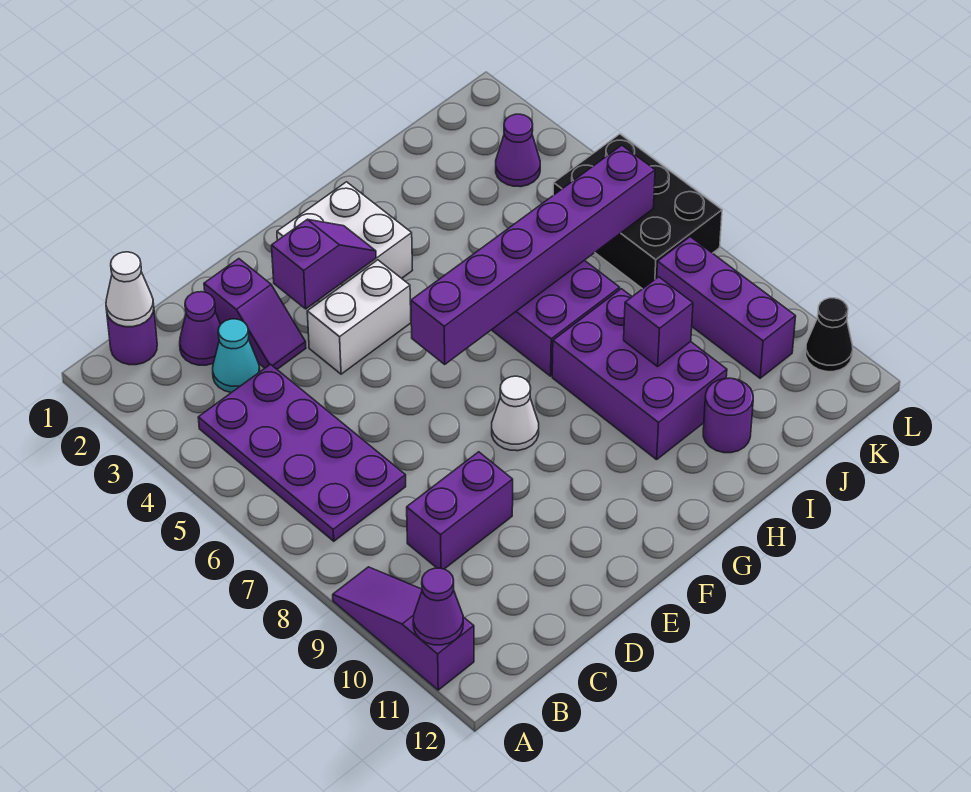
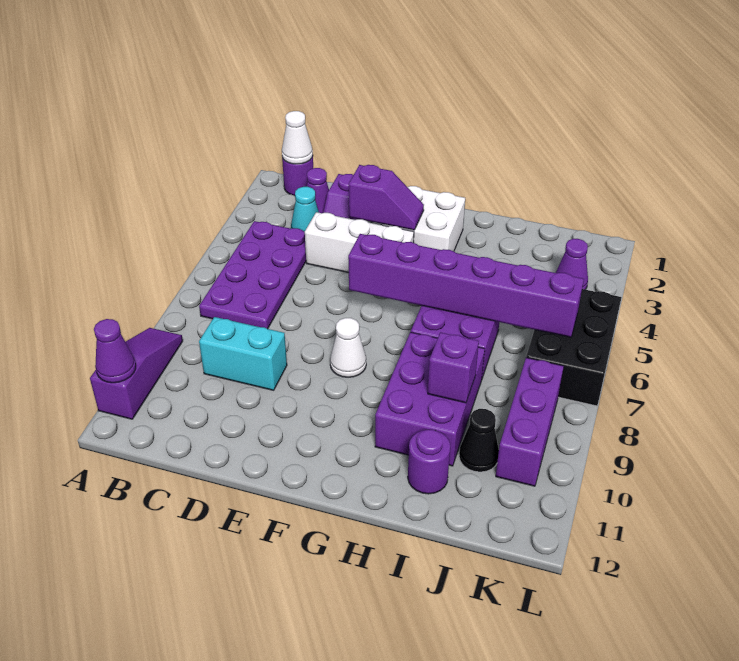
purple 1x2 brick [407,452,513,569] -> cyan 1x2 brick [199,317,287,390]
white 1x2 brick [307,260,411,374] -> white 1x3 brick [304,212,414,273]
black 1x1 cone [806,298,853,372] -> black 1x1 cone moved to [459,409,499,472]

